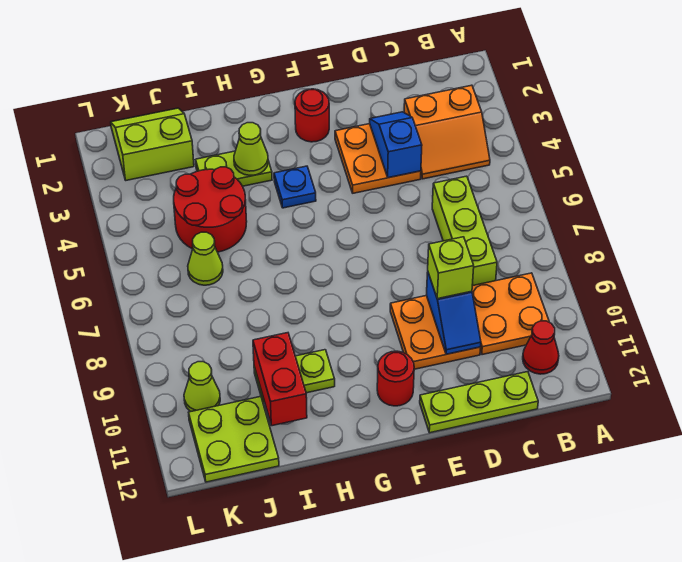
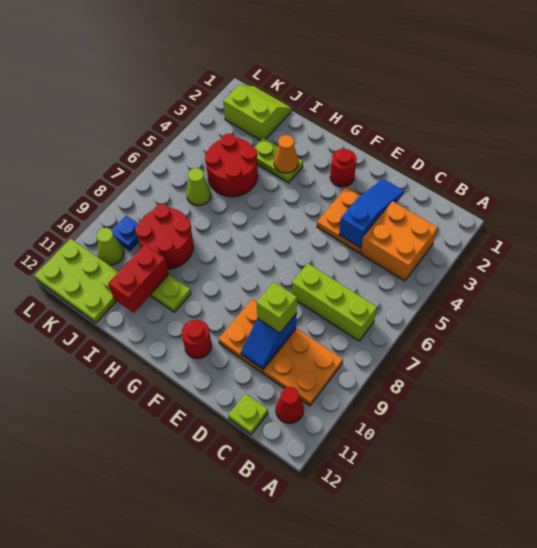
orange 2x2 slope [404,85,490,179] -> orange 2x2 brick [361,201,438,281]
lime 1x3 brick [432,176,497,286] -> lime 1x3 brick turned to [292,263,377,341]
lime 1x3 plate [420,372,538,433] -> lime 1x1 plate [228,394,268,434]
blue 1x2 slope [370,112,422,178] -> blue 1x3 slope [339,179,404,248]
blue 1x1 plate [274,166,316,208] -> blue 1x1 plate moved to [111,216,139,250]
lime 1x1 cone [234,123,268,175] -> orange 1x1 cone [274,135,298,173]
none -> red 2x2 round brick [136,204,193,269]
lime 2x2 plate [188,397,279,482] -> lime 2x3 plate [34,239,118,323]

